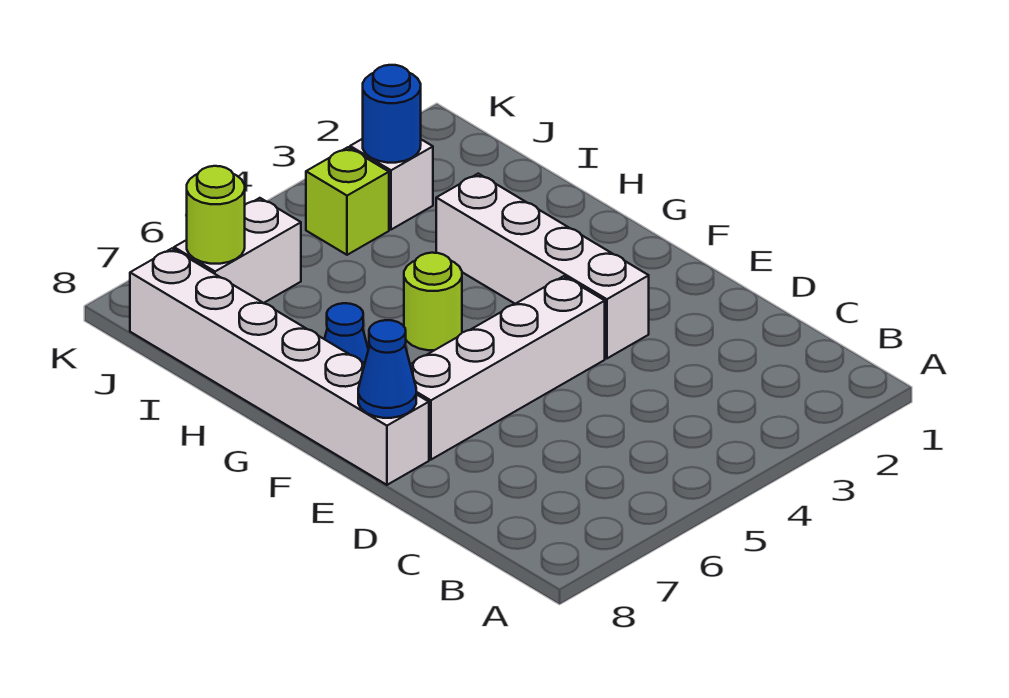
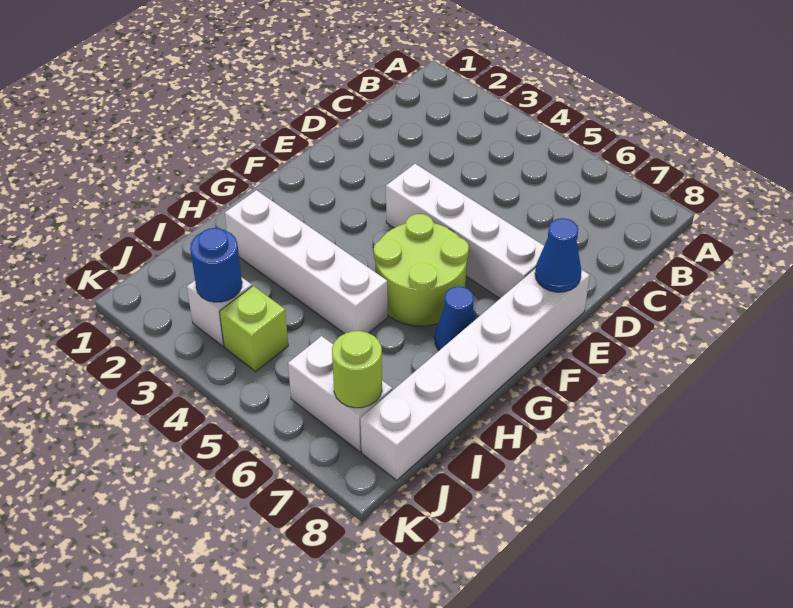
white 1x4 brick [436,174,649,358] -> white 1x4 brick turned to [225,190,388,334]
lime 1x1 round brick [404,253,462,350] -> lime 2x2 round brick [374,214,469,326]

